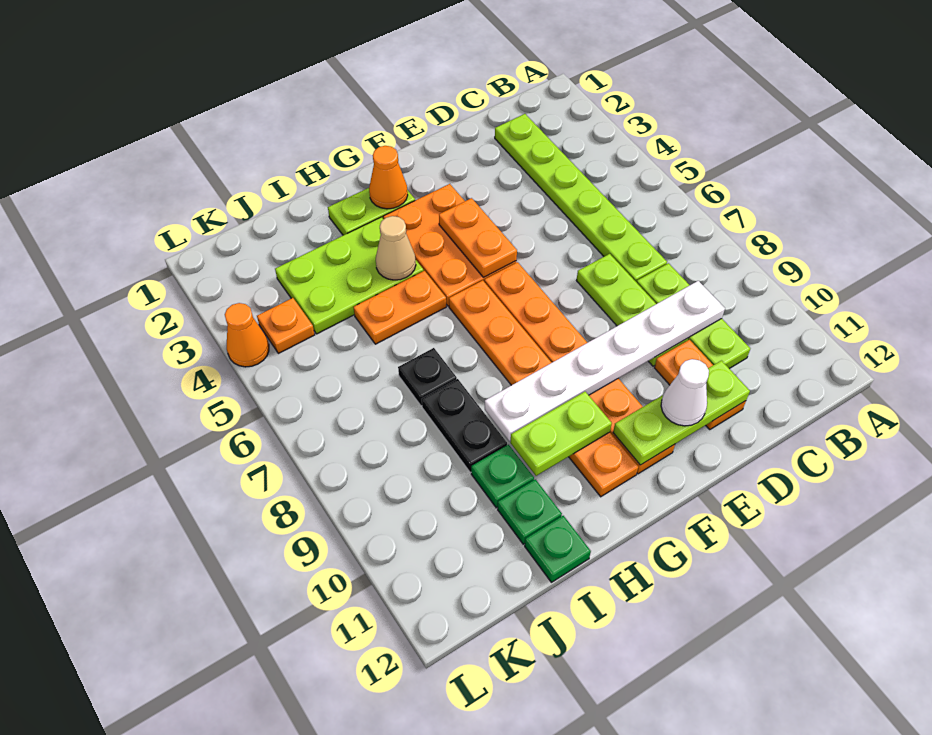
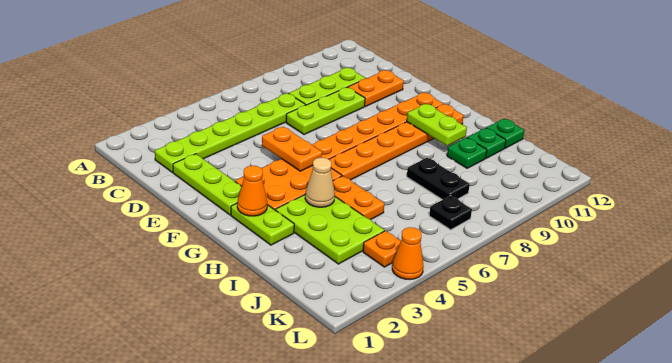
white 1x6 plate [485,281,725,441] -> none
lime 1x3 plate [613,361,750,465] -> lime 1x3 plate moved to [173,154,241,215]
white 1x1 cone [661,359,709,426] -> none
orange 1x2 plate [439,198,517,277] -> orange 1x2 plate turned to [262,127,322,171]
black 1x1 plate [398,348,457,406] -> black 1x1 plate moved to [429,196,472,230]
black 1x2 plate [422,379,507,472] -> black 1x2 plate turned to [407,158,470,200]

